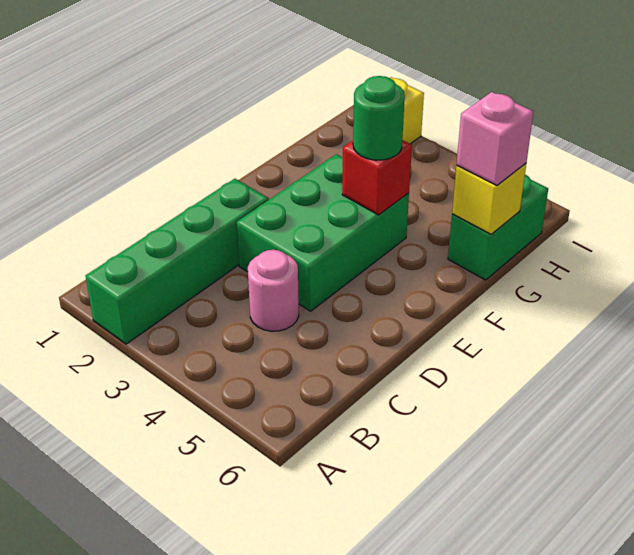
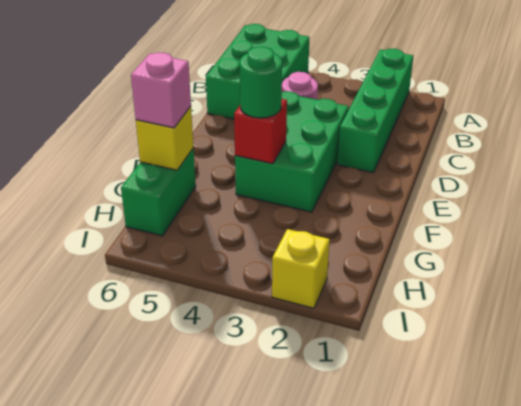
none -> green 2x3 brick [206,24,310,119]

